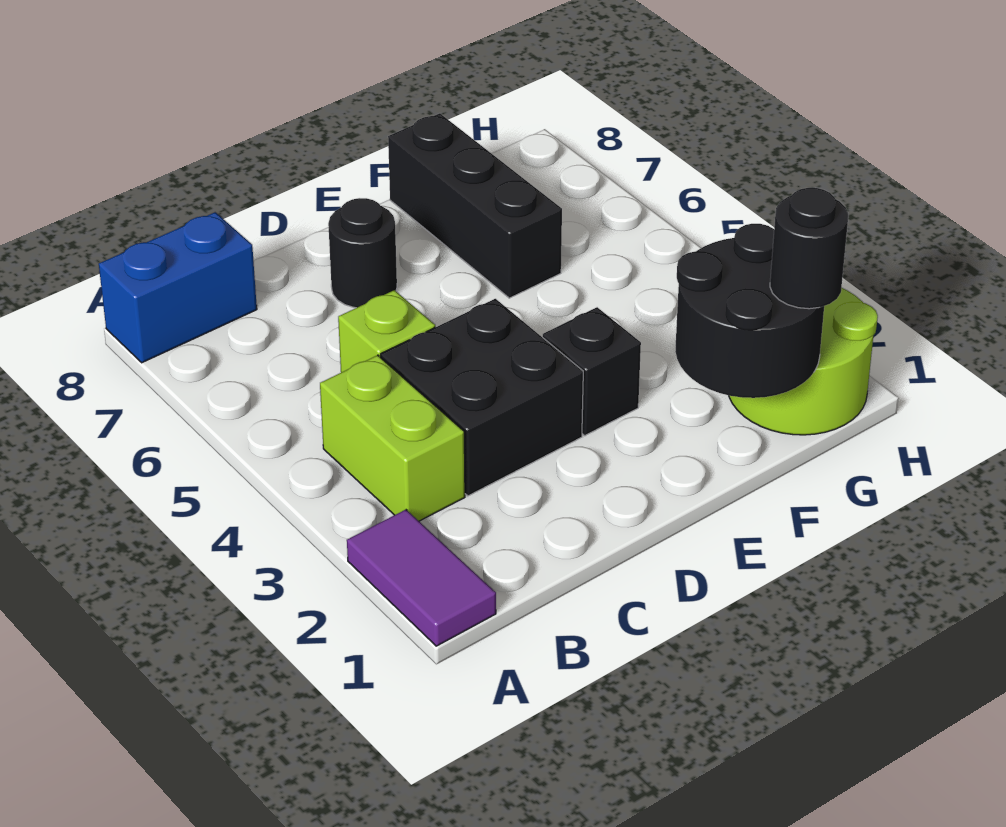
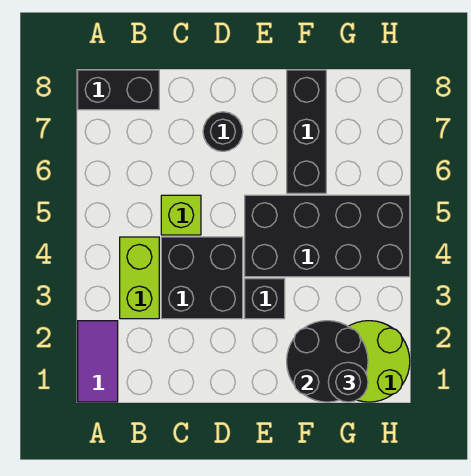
blue 1x2 brick [99,212,257,363] -> black 1x2 brick [78,70,159,110]
none -> black 2x4 brick [245,195,410,277]

